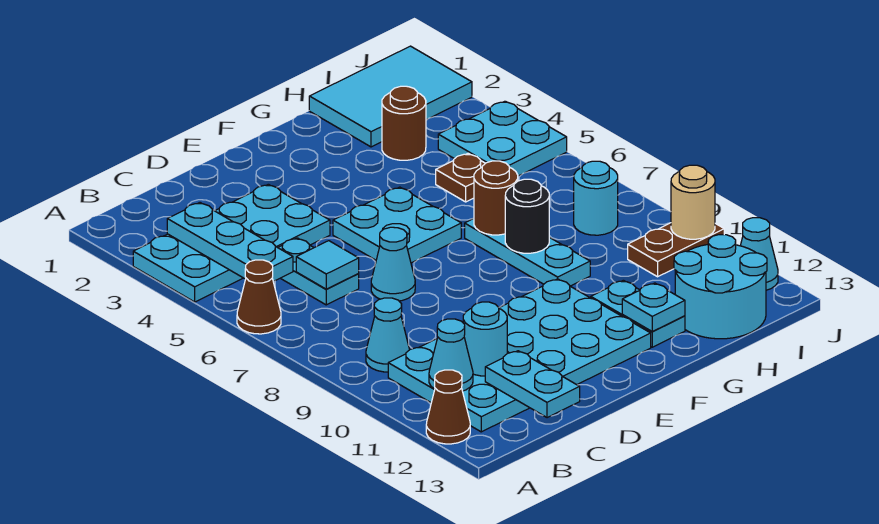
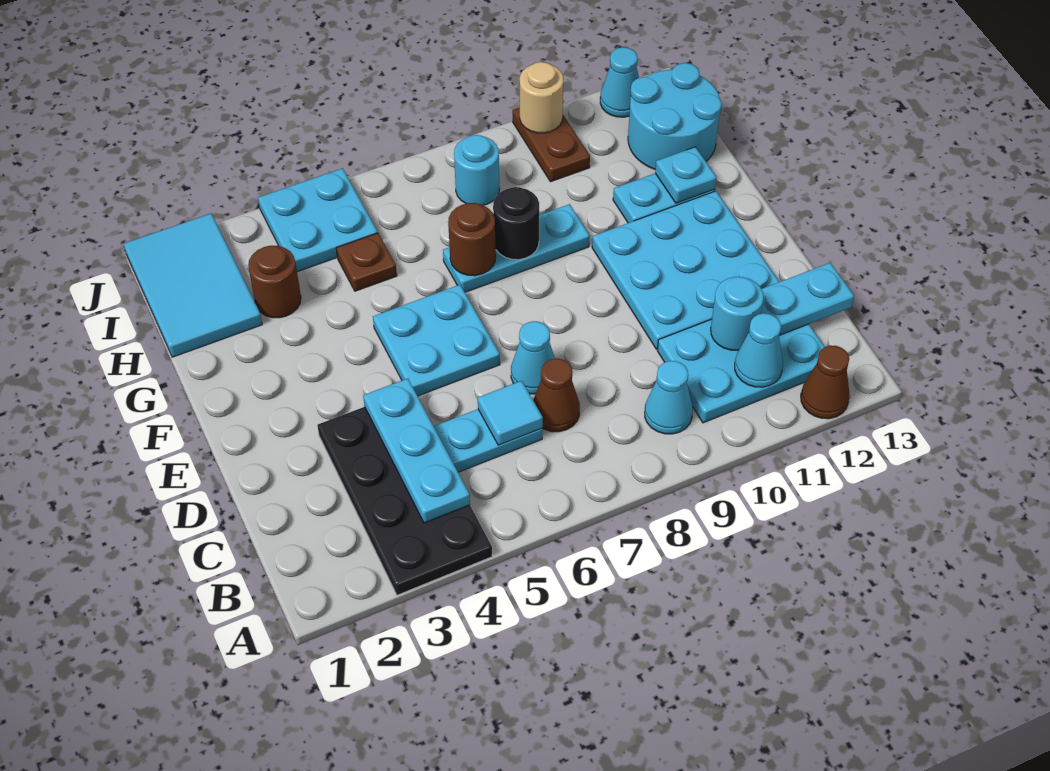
cyan 2x4 plate [133,184,330,302] -> black 2x4 plate [317,407,492,595]
brown 1x1 cone [237,260,281,334] -> brown 1x1 cone moved to [533,359,580,432]
cyan 1x3 plate [167,203,293,281] -> cyan 1x3 plate turned to [363,378,470,523]

